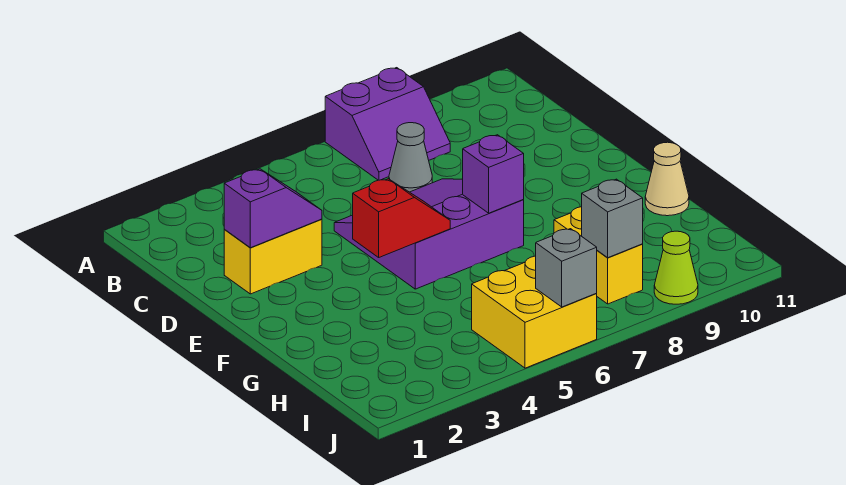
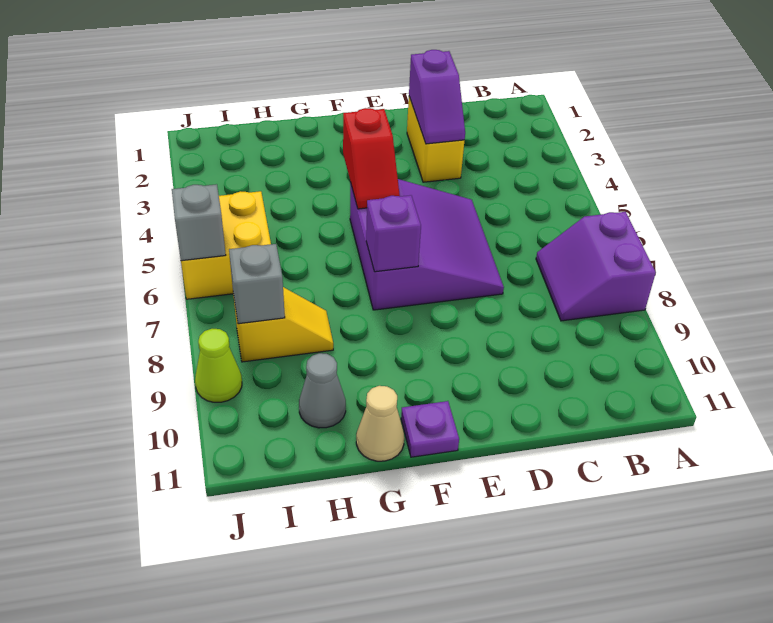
grey 1x1 cone [389,123,432,192] -> grey 1x1 cone moved to [299,353,346,428]
none -> purple 1x1 plate [401,401,459,457]
yellow 1x2 brick [554,207,643,304] -> yellow 1x2 slope [233,287,333,362]

